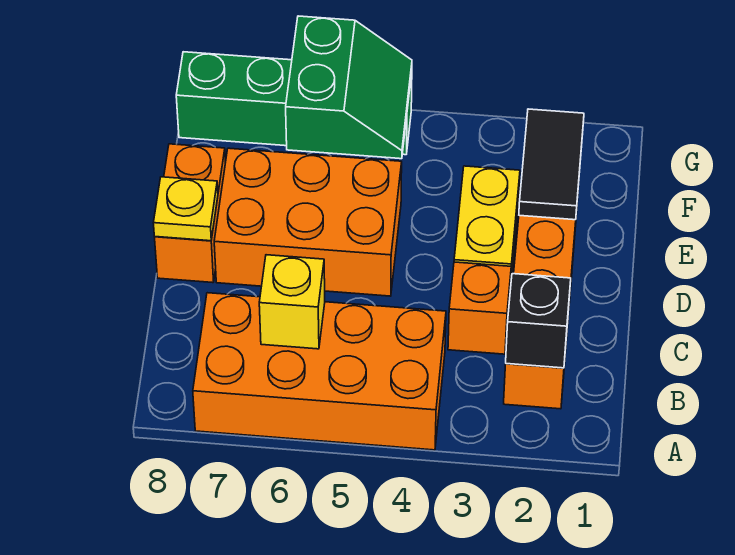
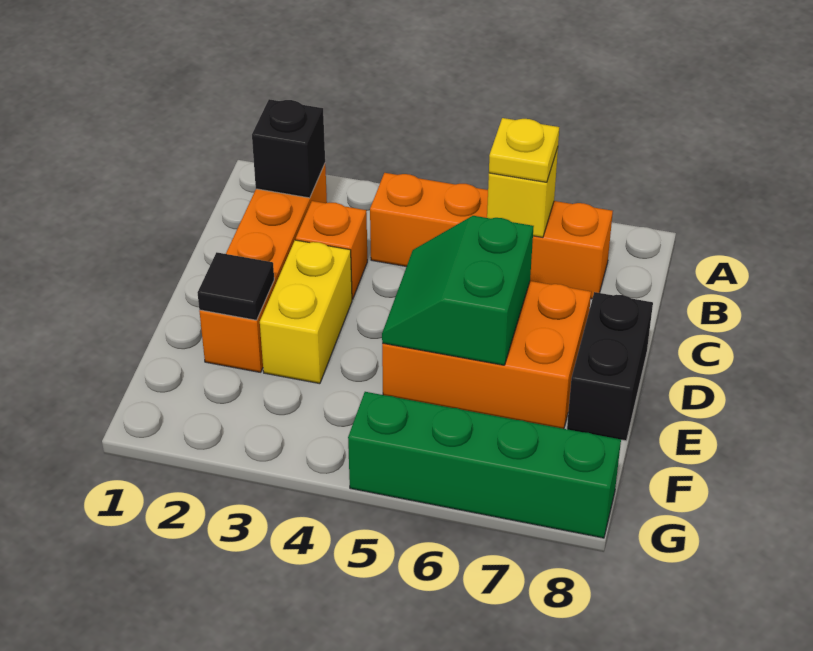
orange 2x4 brick [193,293,446,450] -> orange 1x4 brick [370,173,613,299]
orange 1x2 brick [155,144,225,283] -> black 1x2 brick [567,292,653,441]
yellow 1x1 plate [154,177,218,241] -> yellow 1x1 plate moved to [489,118,559,182]
black 1x2 tile [519,109,584,220] -> black 1x1 tile [198,252,274,320]
green 2x2 slope [286,16,412,159] -> green 2x2 slope moved to [382,216,534,365]

